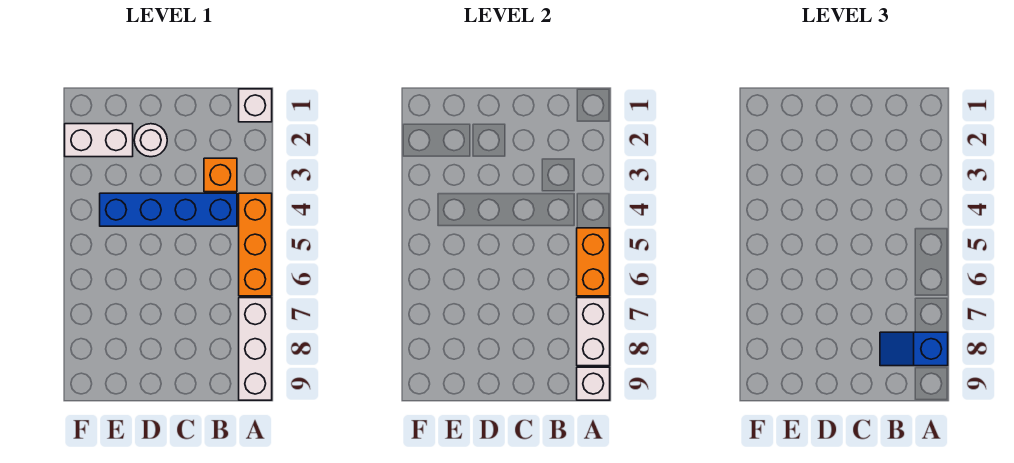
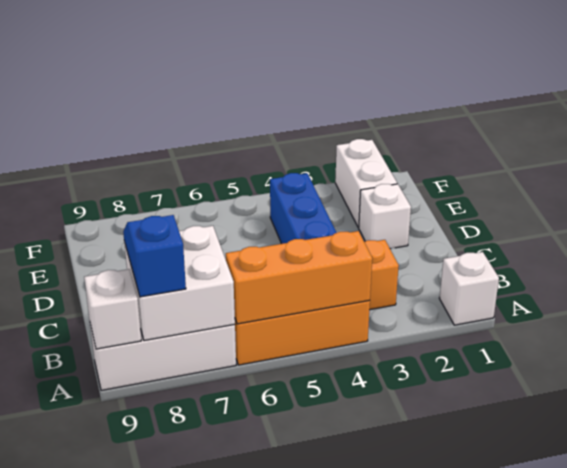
orange 1x2 brick [577,228,610,296] -> orange 1x3 brick [226,231,372,324]
white 1x2 brick [577,298,610,366] -> white 2x2 brick [124,226,235,341]
white 1x1 round brick [134,124,167,157] -> white 1x1 brick [359,184,411,249]

